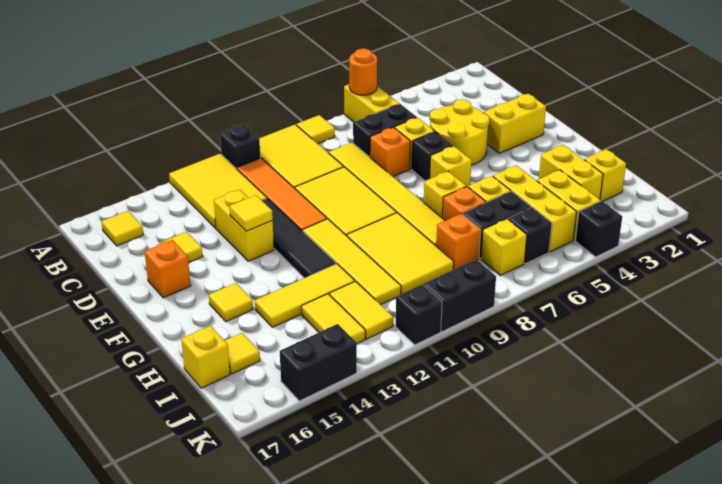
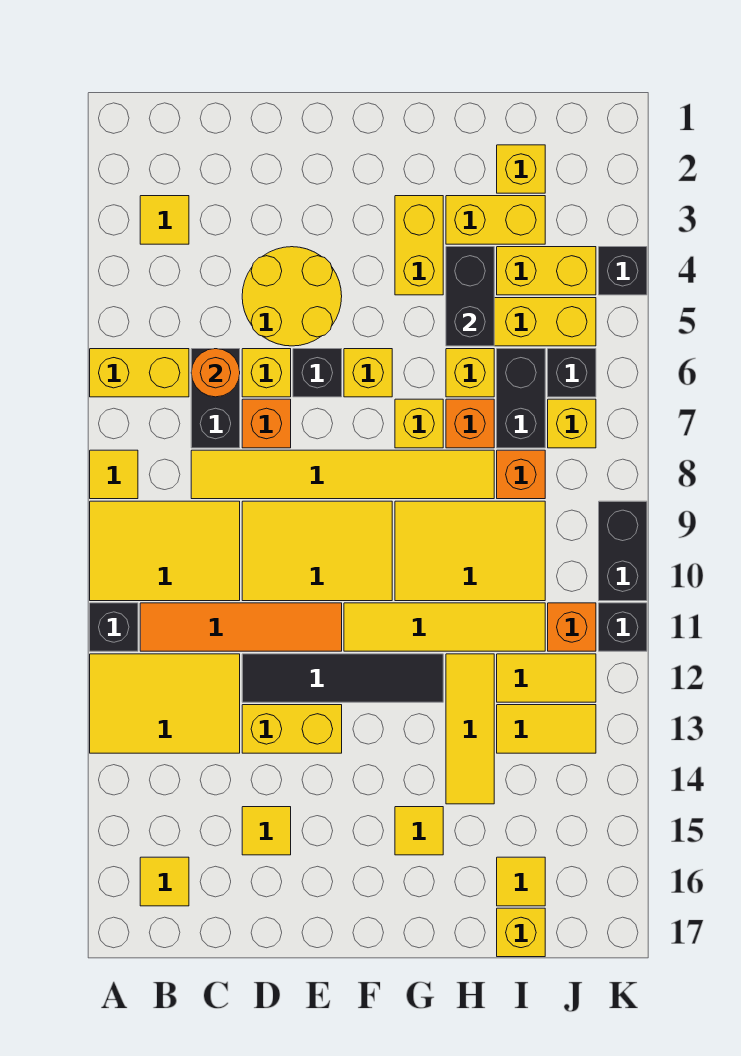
orange 1x1 round brick [349,49,377,95] -> orange 1x1 round brick moved to [191,349,240,397]
yellow 1x2 brick [484,94,546,153] -> yellow 1x2 brick moved to [395,196,443,295]
yellow 1x1 tile [230,195,273,231] -> yellow 1x1 tile moved to [140,196,189,244]
orange 1x1 brick [145,240,191,298] -> orange 1x1 brick moved to [548,603,596,651]
black 1x2 brick [280,324,357,401] -> black 1x2 brick moved to [446,247,494,346]

